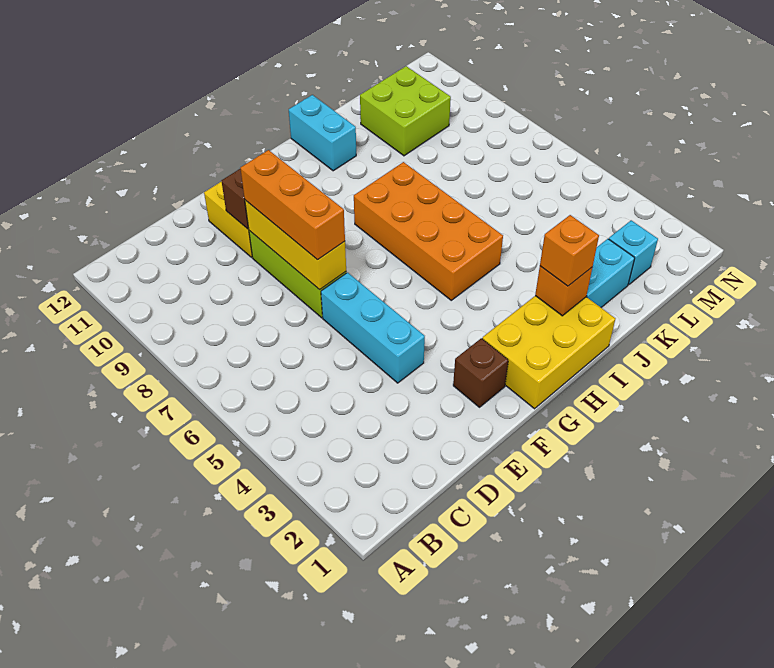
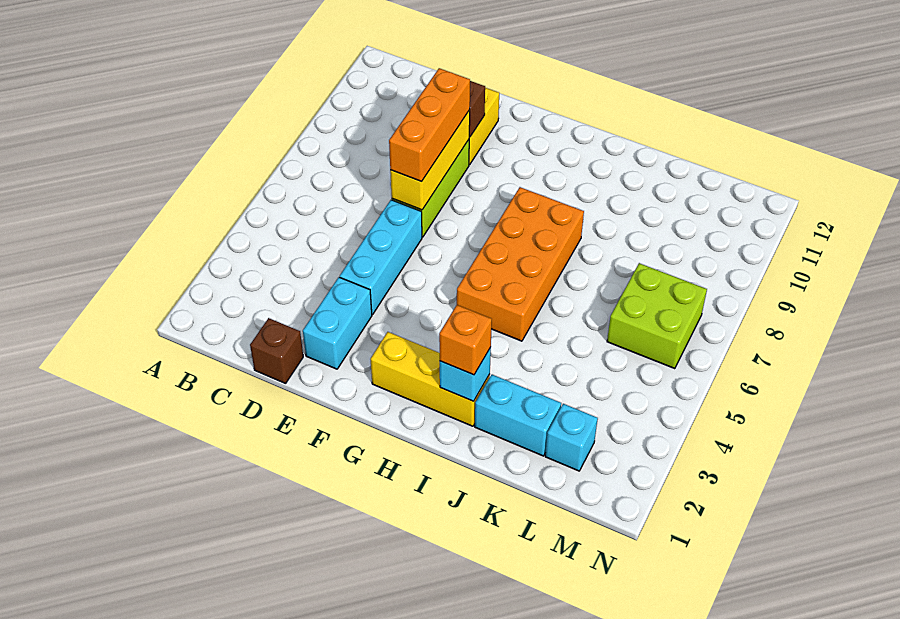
brown 1x1 brick [453,338,508,407] -> brown 1x1 brick moved to [250,318,303,383]
yellow 2x3 brick [482,296,616,409] -> yellow 1x3 brick [370,332,490,426]
orange 1x1 brick [535,266,592,316] -> cyan 1x1 brick [440,348,491,401]
cyan 1x2 brick [289,95,356,171] -> cyan 1x2 brick moved to [303,277,372,369]
lime 2x2 brick [360,66,451,156] -> lime 2x2 brick moved to [607,263,707,369]

